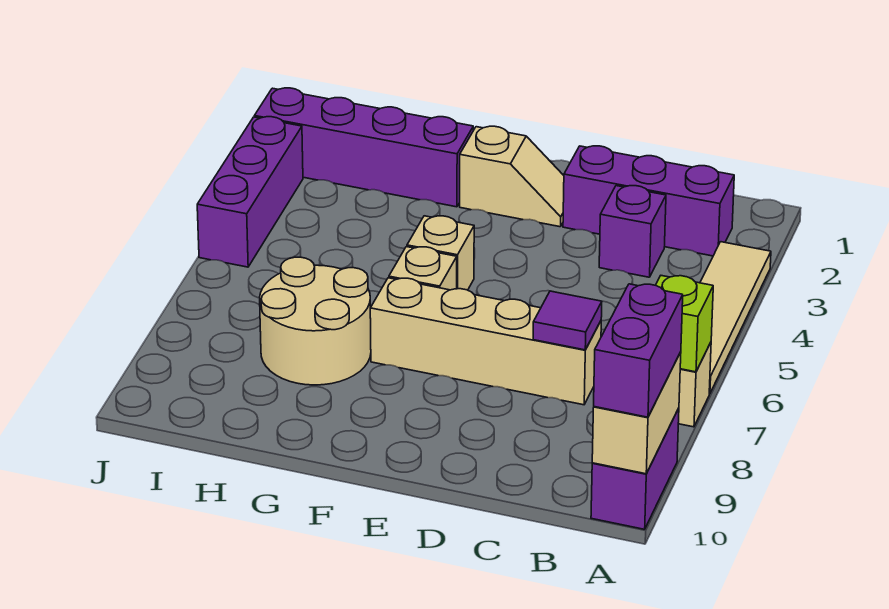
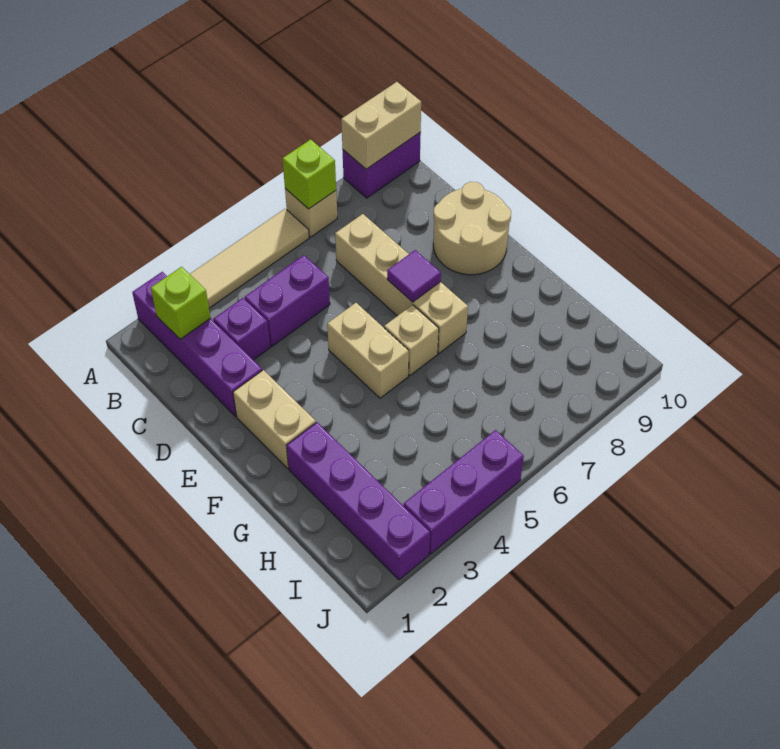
purple 1x2 brick [594,284,683,417] -> purple 1x2 brick moved to [245,255,330,346]
purple 1x3 brick [563,146,734,256] -> purple 1x4 brick [132,272,262,416]
none -> lime 1x1 brick [151,267,210,339]
purple 1x1 tile [533,291,602,350] -> purple 1x1 tile moved to [387,250,441,302]
tan 1x2 slope [460,126,564,227] -> tan 1x2 brick [233,370,316,468]
tan 1x1 brick [407,216,474,290] -> tan 1x2 brick [327,303,409,398]
tan 2x2 round brick [260,257,371,385] -> tan 2x2 round brick moved to [433,182,511,275]

